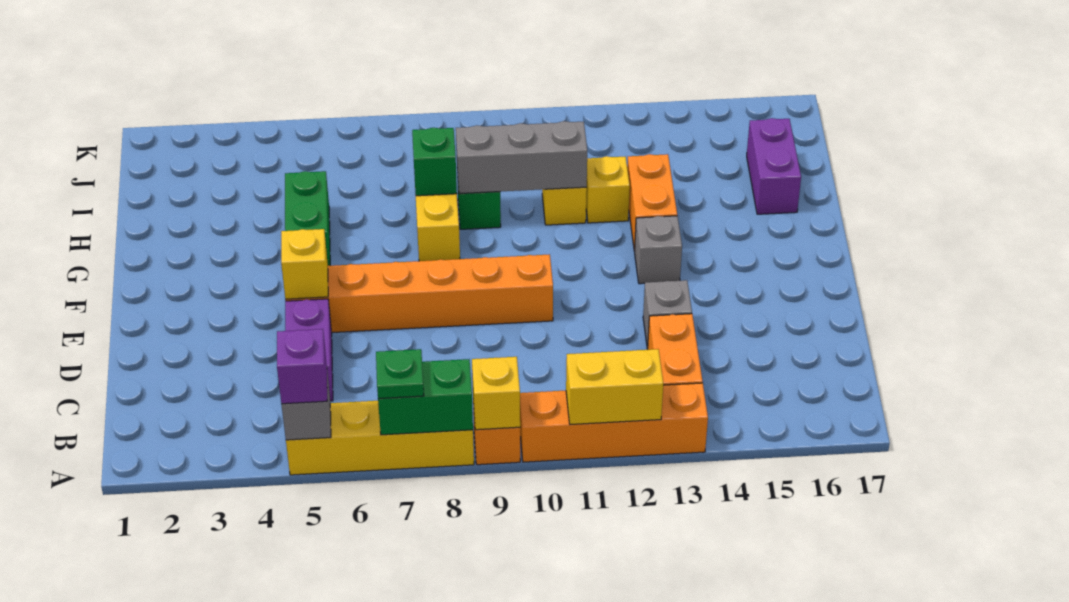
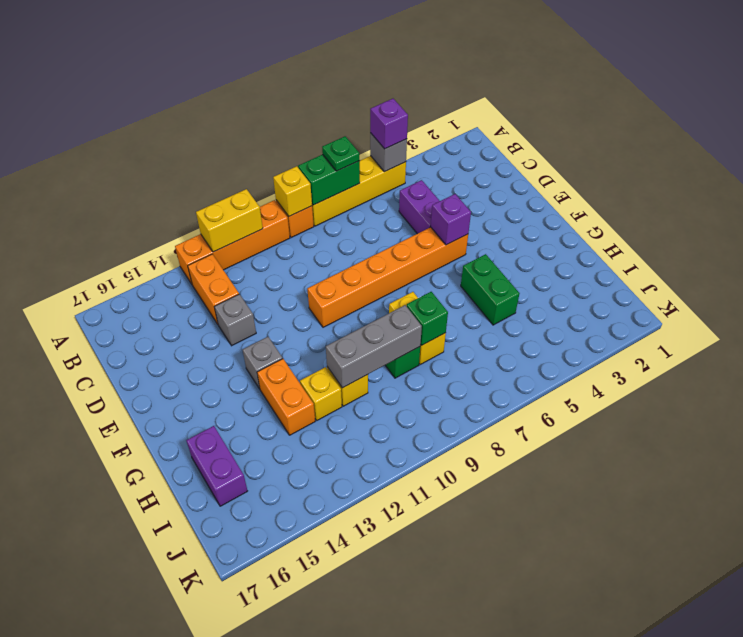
yellow 1x1 brick [281,229,328,299] -> purple 1x1 brick [431,194,471,245]

